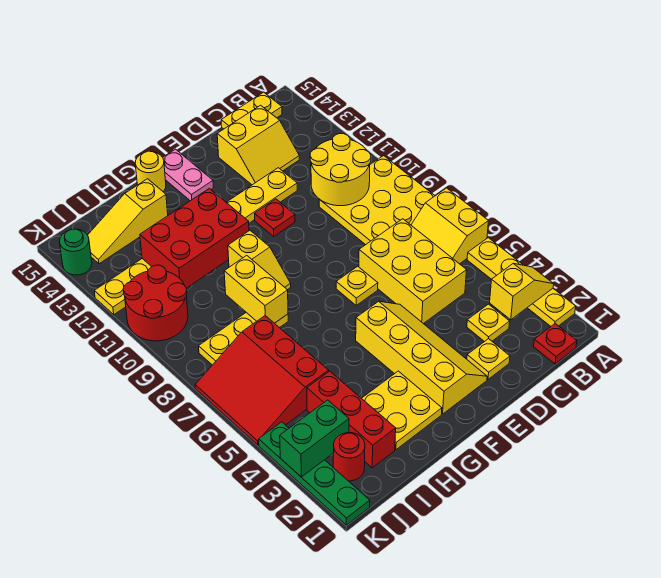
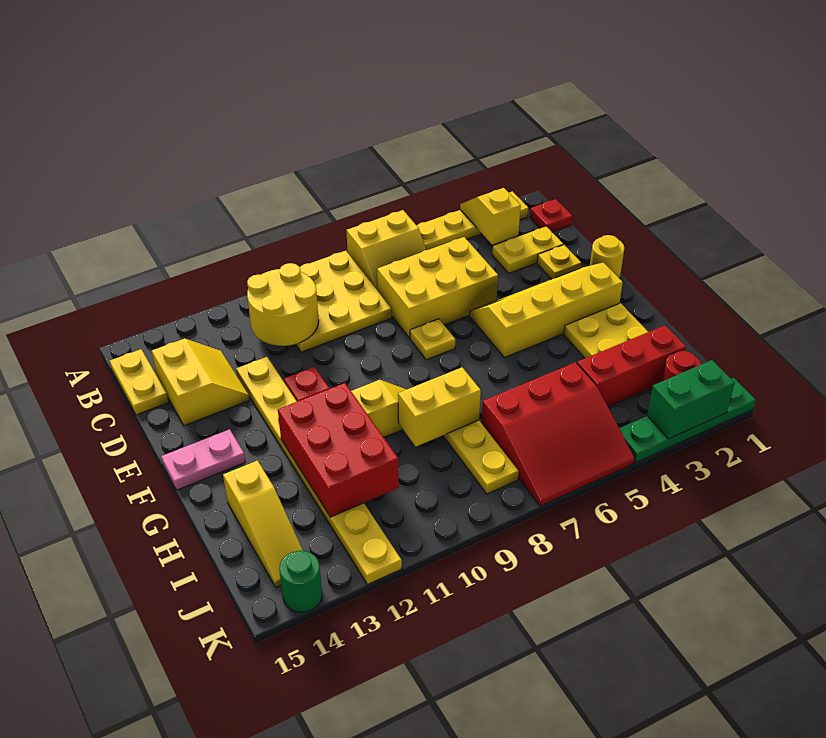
yellow 1x1 plate [467,304,510,342] -> yellow 1x2 plate [492,226,563,273]
yellow 1x1 round brick [135,151,166,192] -> yellow 1x1 round brick moved to [590,235,625,279]
green 1x2 brick [280,400,349,477] -> green 1x2 brick turned to [647,360,735,439]
red 2x2 round brick [123,265,188,341] -> none

